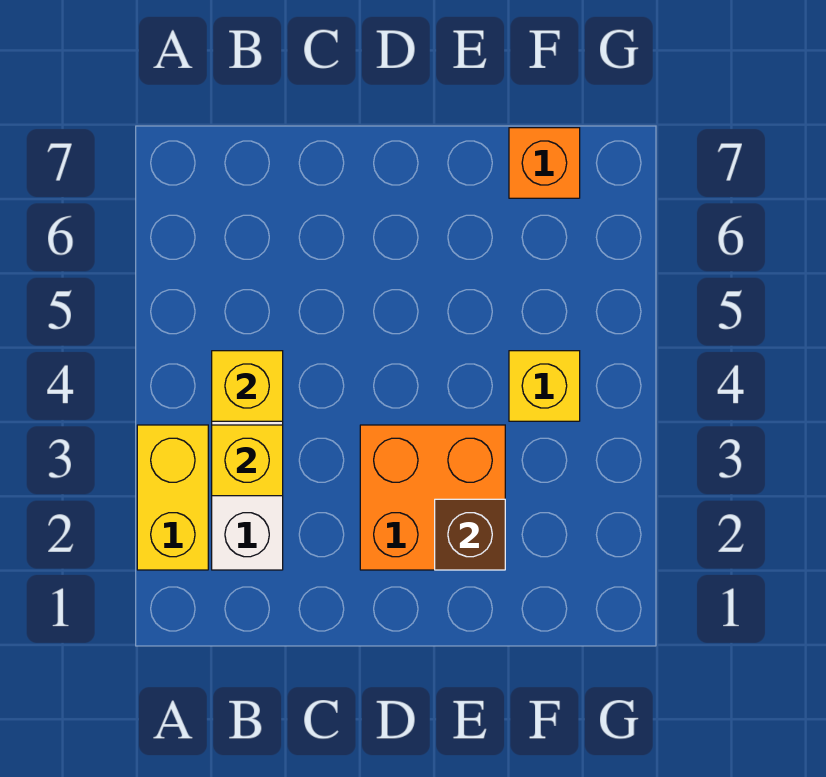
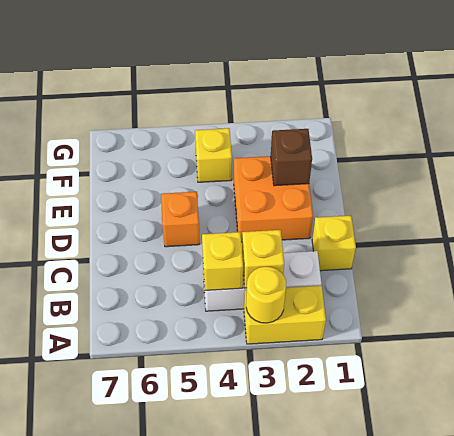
none -> yellow 1x1 round brick [246,267,286,323]
none -> yellow 1x1 brick [312,216,356,271]
orange 1x1 brick [509,128,580,198] -> orange 1x1 brick moved to [161,192,200,247]

